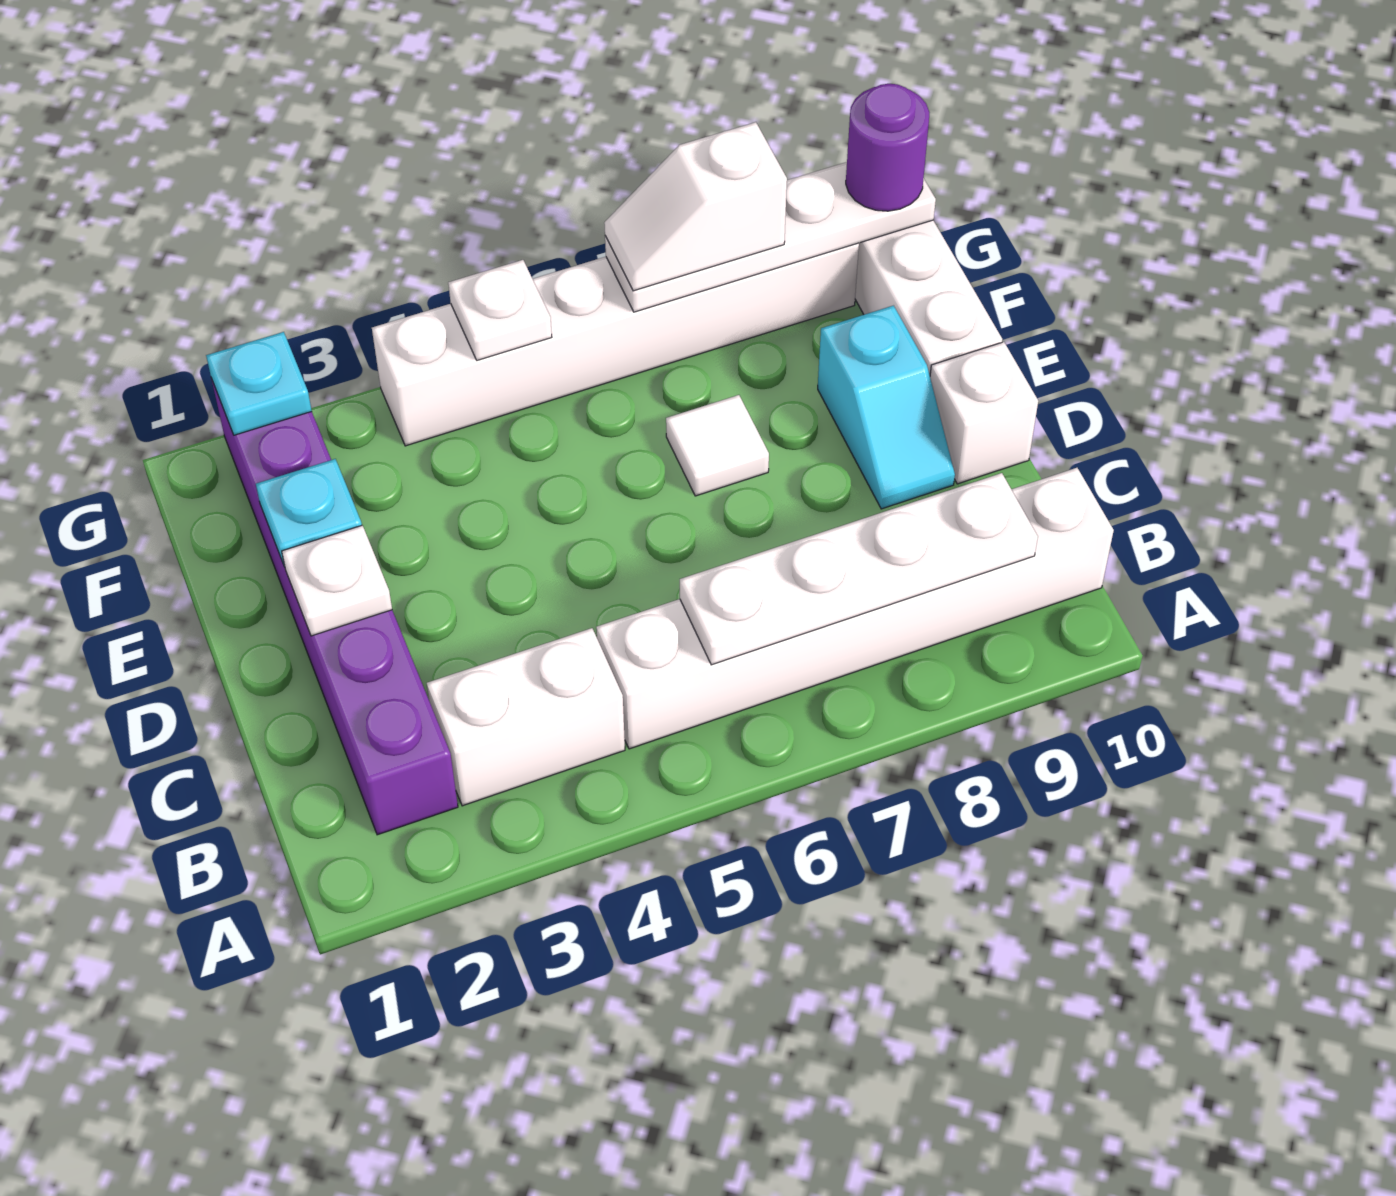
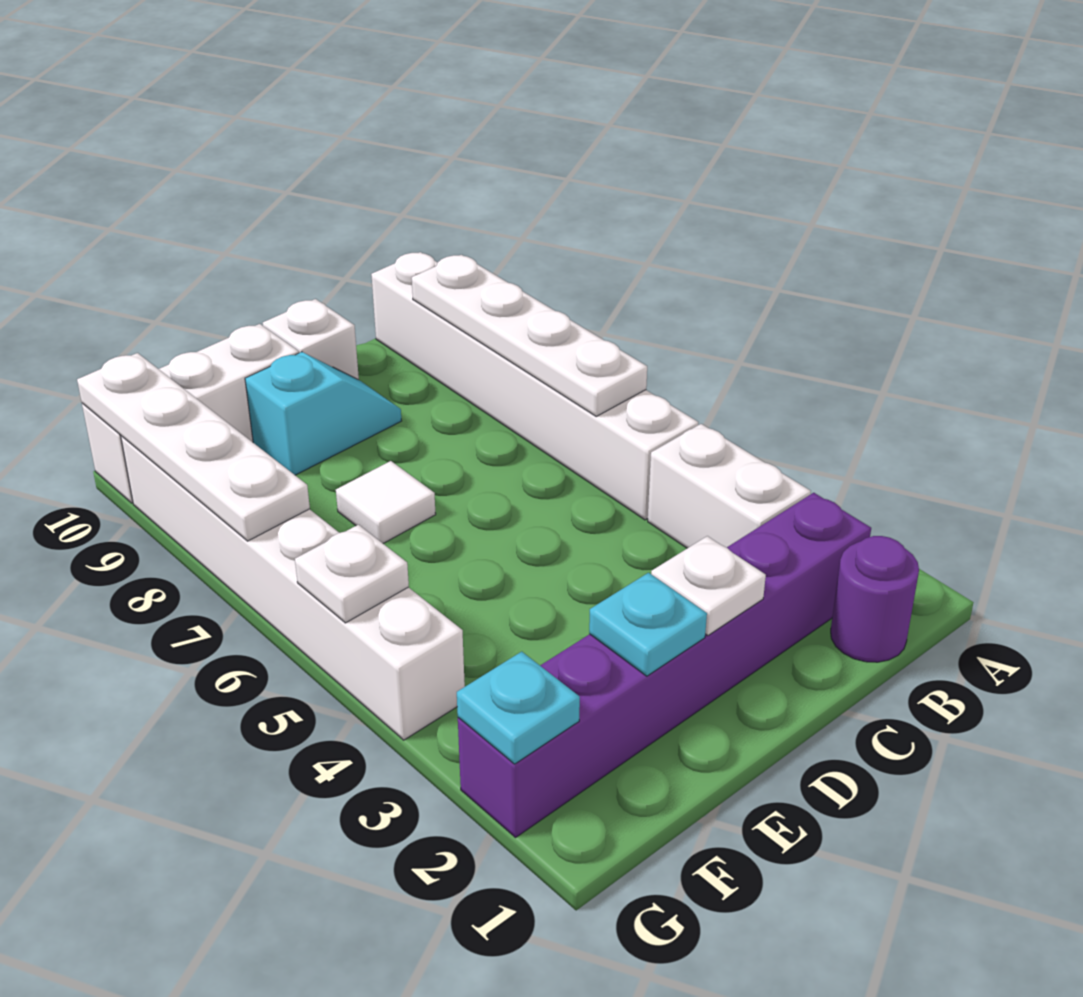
white 1x2 slope [604,122,787,291] -> none
purple 1x1 round brick [846,84,929,211] -> purple 1x1 round brick moved to [831,536,919,662]

